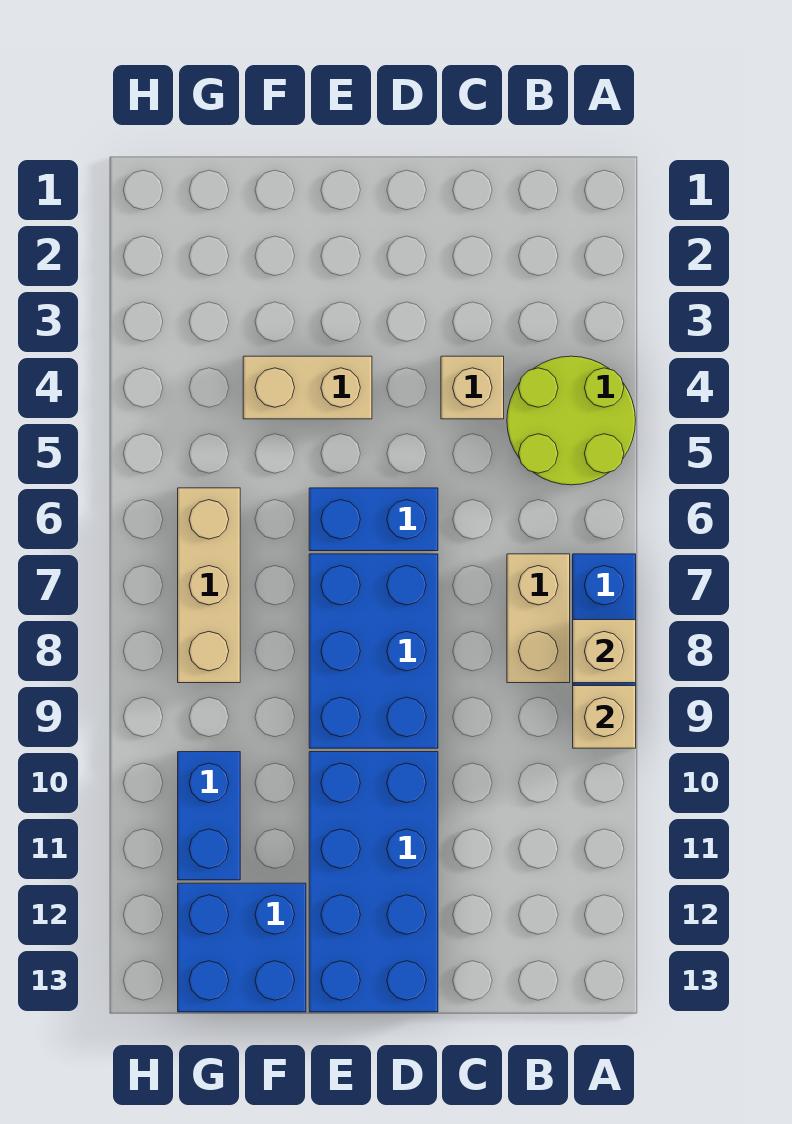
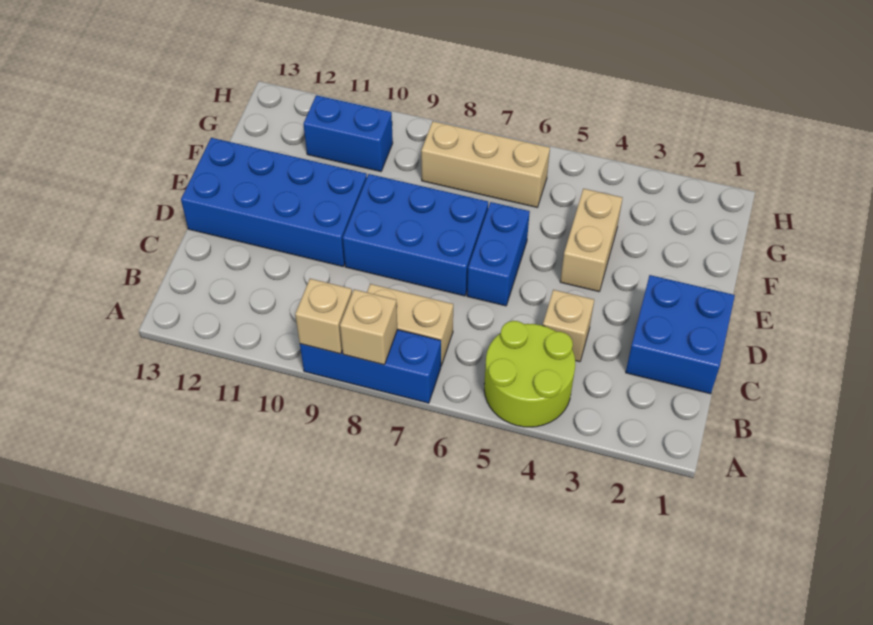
blue 2x2 brick [178,883,306,1012] -> blue 2x2 brick moved to [626,275,735,394]

